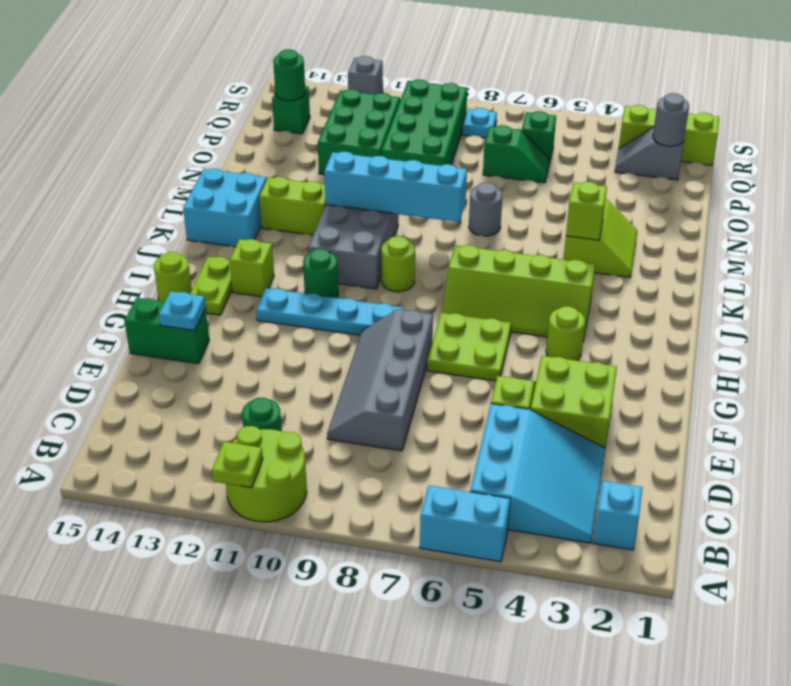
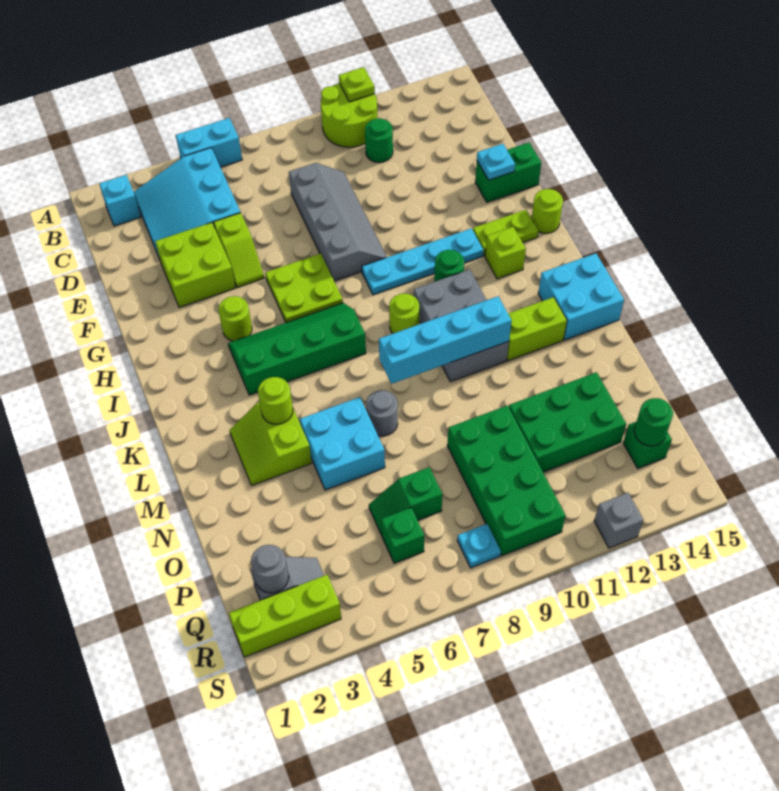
lime 1x2 plate [190,257,232,315] -> lime 1x2 plate turned to [473,210,538,256]
lime 2x4 slope [442,245,595,342] -> green 2x4 slope [228,303,366,395]
lime 1x1 brick [566,182,607,240] -> lime 1x1 round brick [258,377,293,424]
none -> cyan 2x2 brick [300,397,385,490]
green 2x3 brick [318,89,400,174] -> green 2x3 brick turned to [509,372,626,472]

